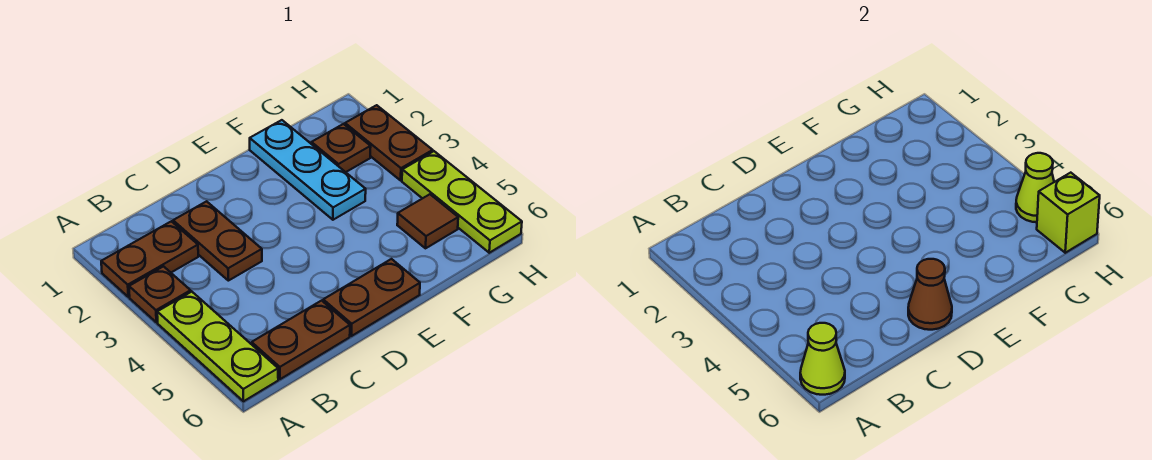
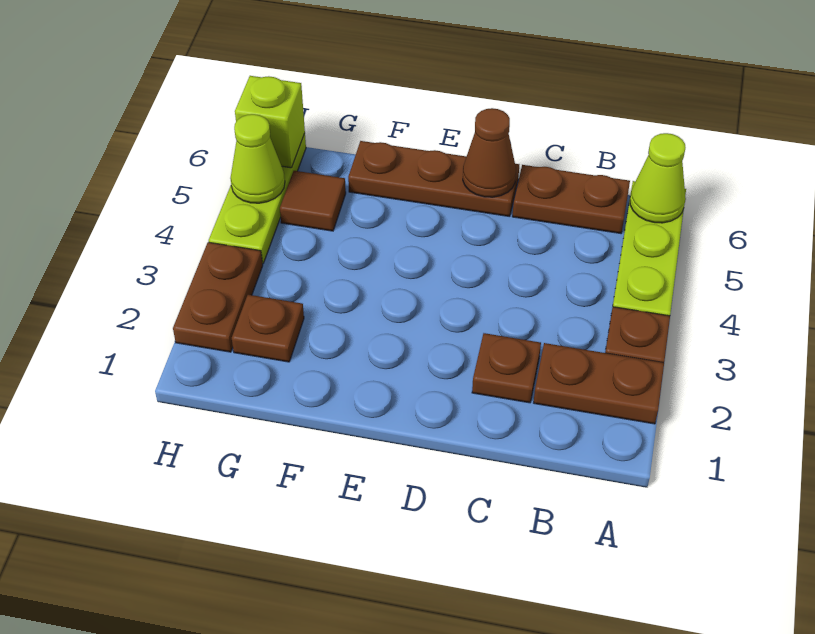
brown 1x2 plate [173,201,262,281] -> brown 1x1 plate [472,333,541,403]
brown 1x2 plate [323,259,420,336] -> brown 1x3 plate [348,141,519,217]
cyan 1x3 plate [250,120,366,220] -> none

